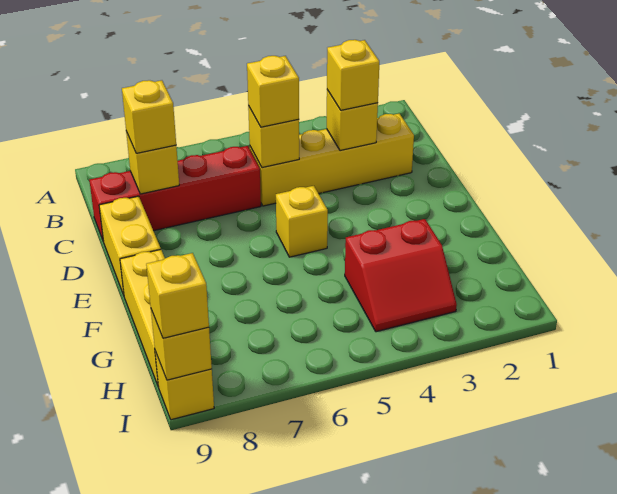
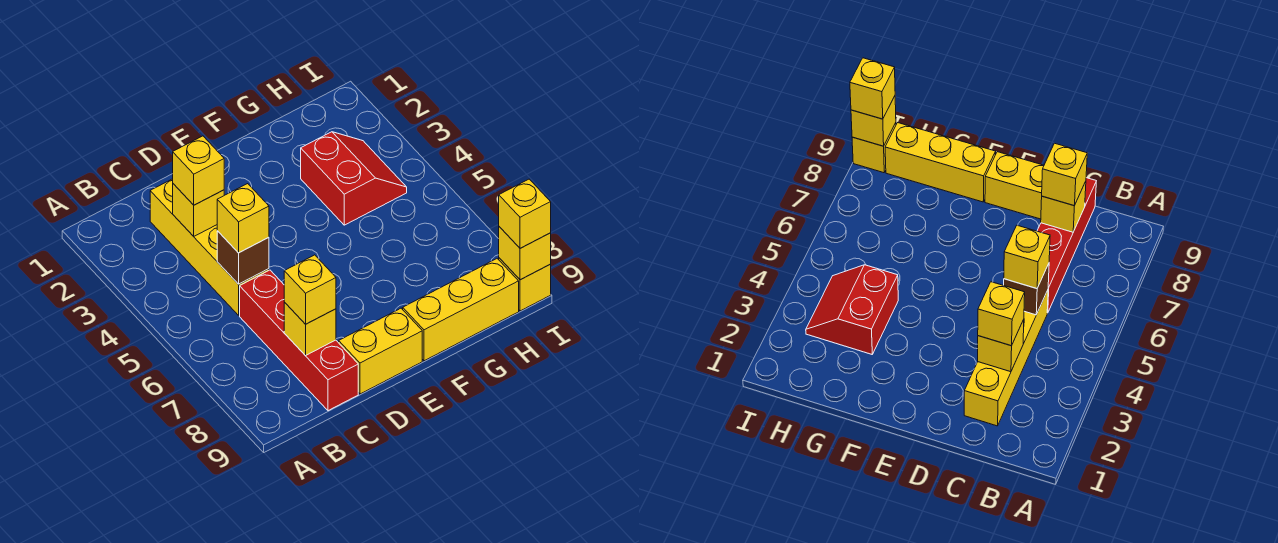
yellow 1x1 brick [248,106,299,168] -> brown 1x1 brick [217,231,269,284]
yellow 1x1 brick [276,186,328,257] -> none

